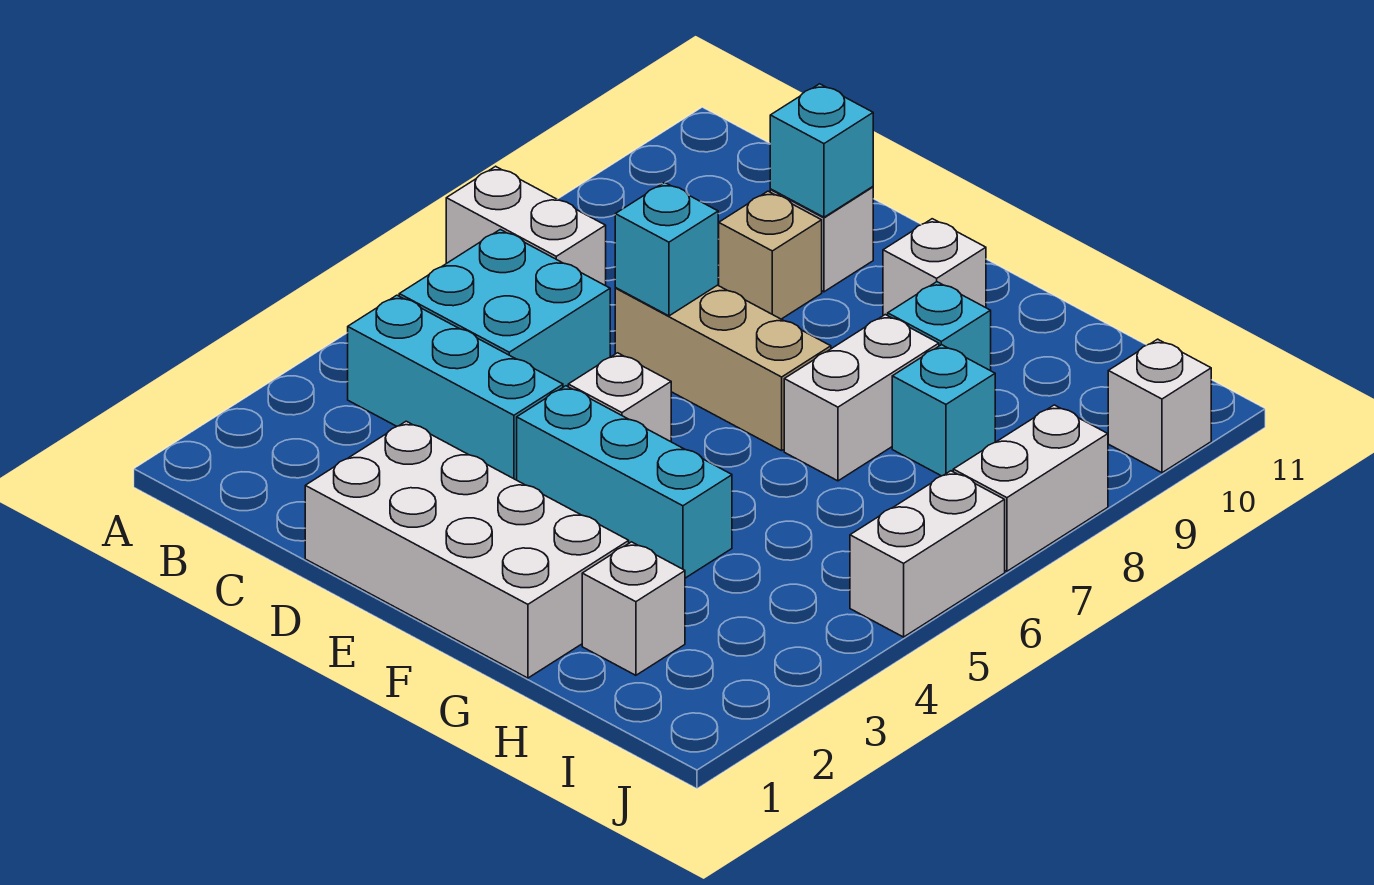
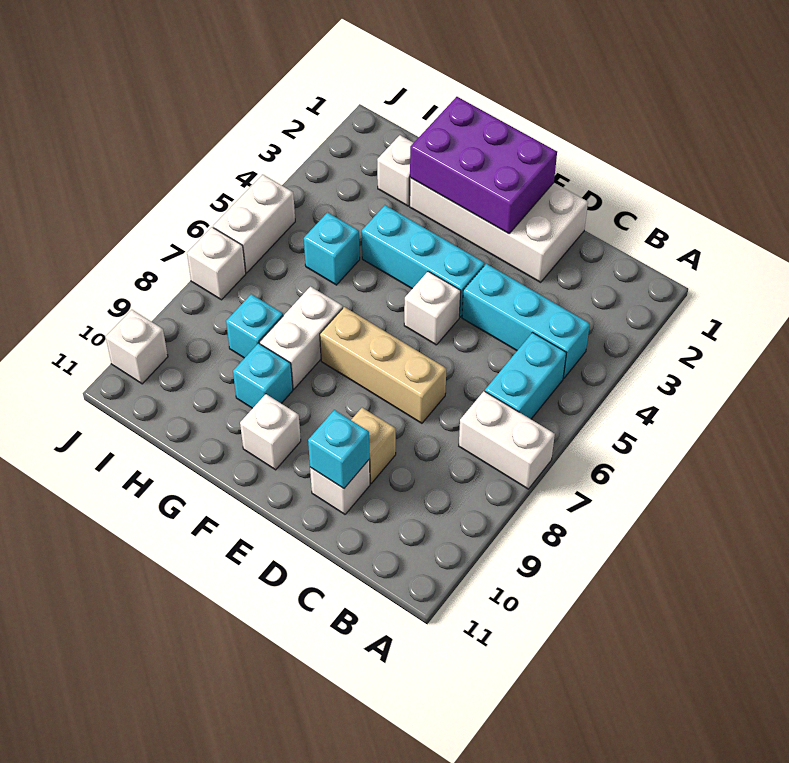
cyan 2x2 brick [399,230,610,387] -> cyan 1x2 brick [485,333,566,419]
cyan 1x1 brick [615,182,718,316] -> cyan 1x1 brick moved to [304,212,360,285]
none -> purple 2x3 brick [410,97,557,234]
white 1x2 brick [953,405,1108,571] -> white 1x1 brick [187,227,246,300]

